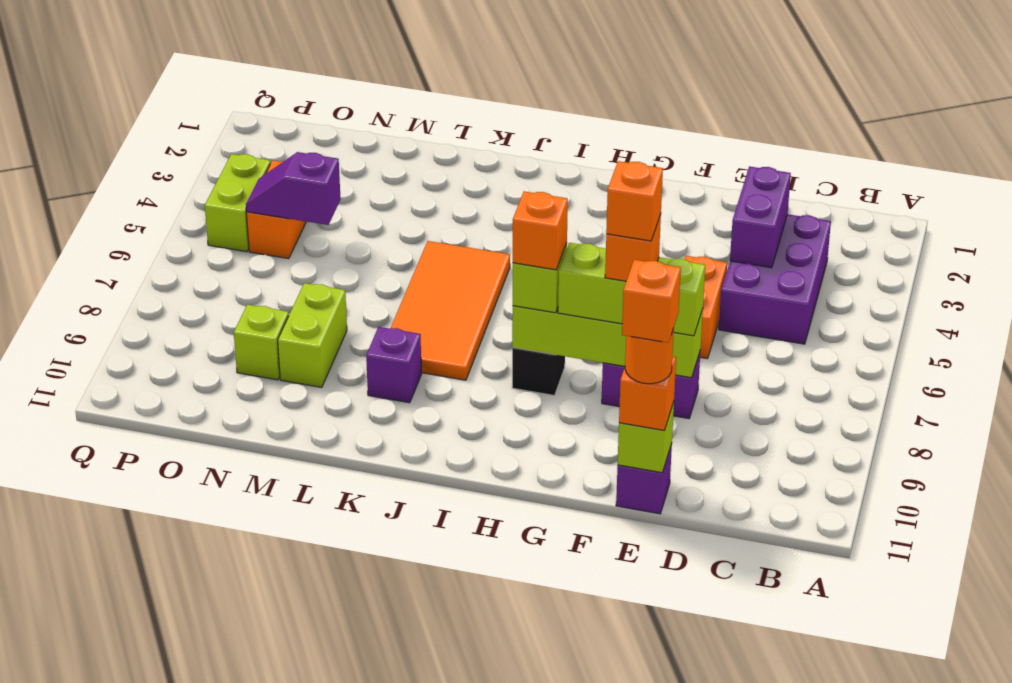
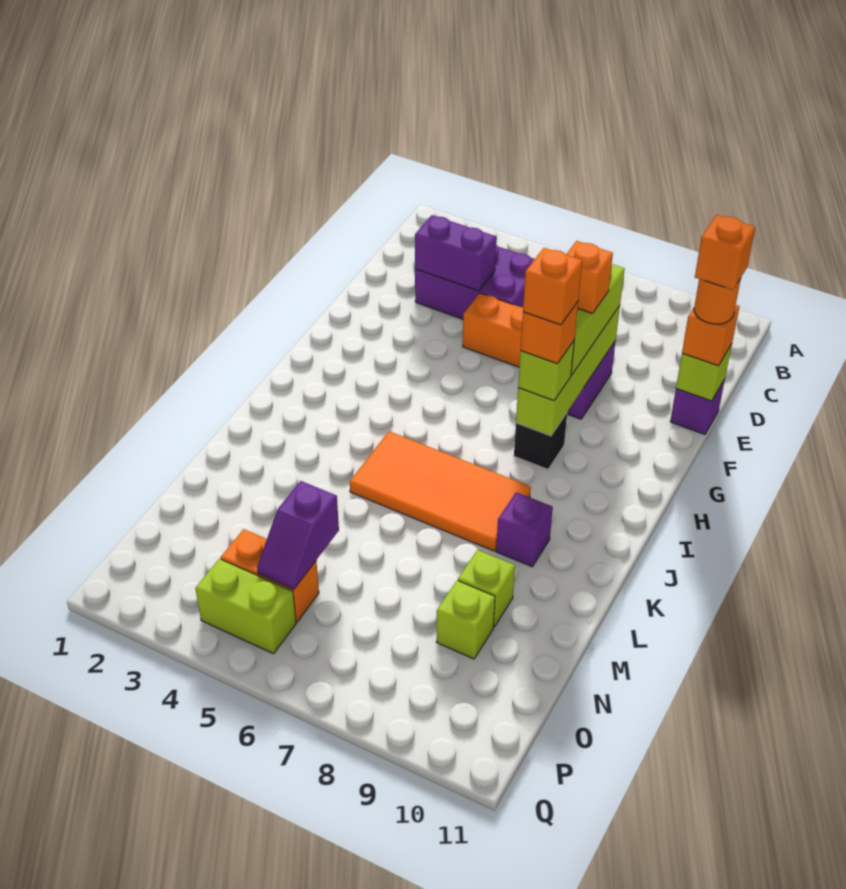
orange 1x1 brick [606,161,663,241] -> orange 1x1 brick moved to [523,248,582,325]
lime 1x2 brick [278,283,347,387] -> lime 1x1 brick [458,550,515,627]

